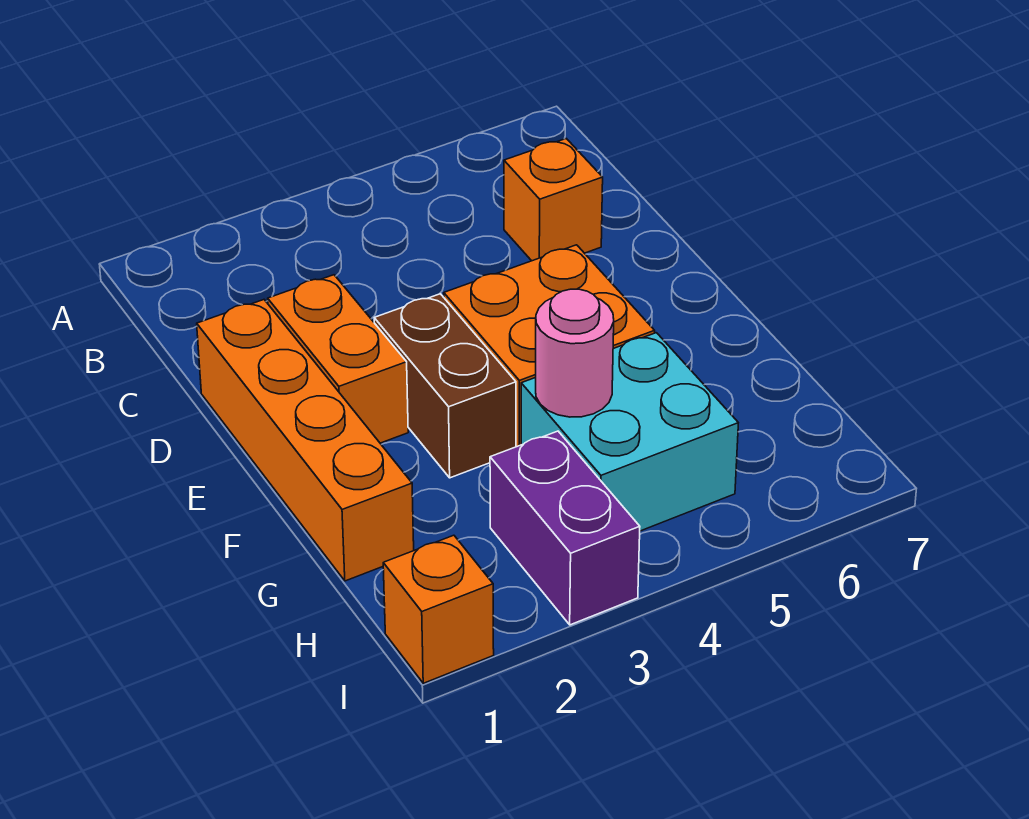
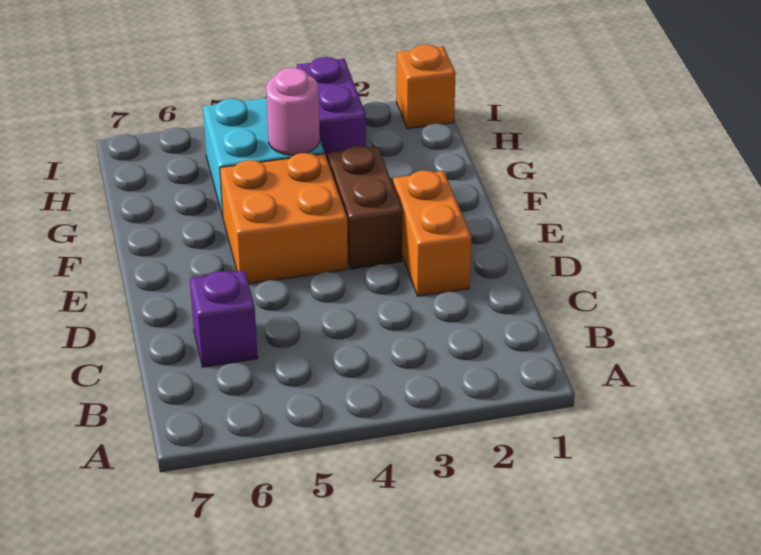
orange 1x1 brick [504,139,603,261] -> purple 1x1 brick [190,271,258,367]
orange 1x4 brick [197,300,414,581] -> none

